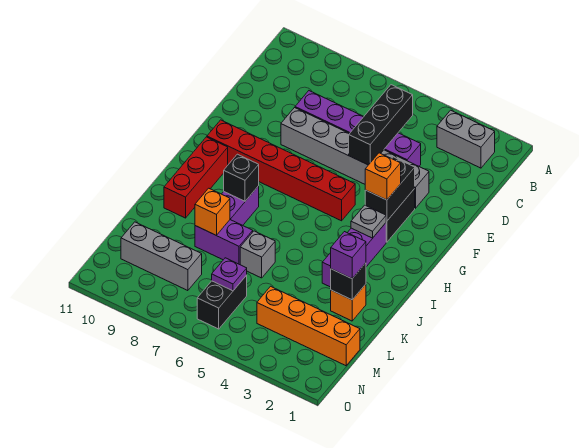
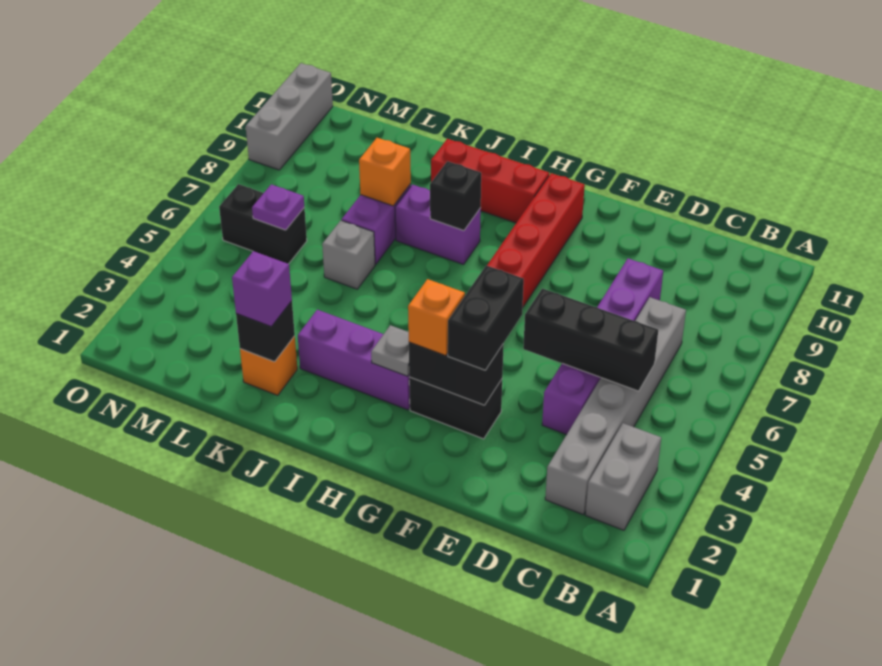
grey 1x6 brick [281,108,429,208] -> grey 1x6 brick moved to [545,297,686,514]
none -> black 1x2 brick [448,265,524,370]
orange 1x4 brick [257,286,360,366] -> none
grey 1x3 brick [121,222,202,291] -> grey 1x3 brick moved to [246,63,333,170]

